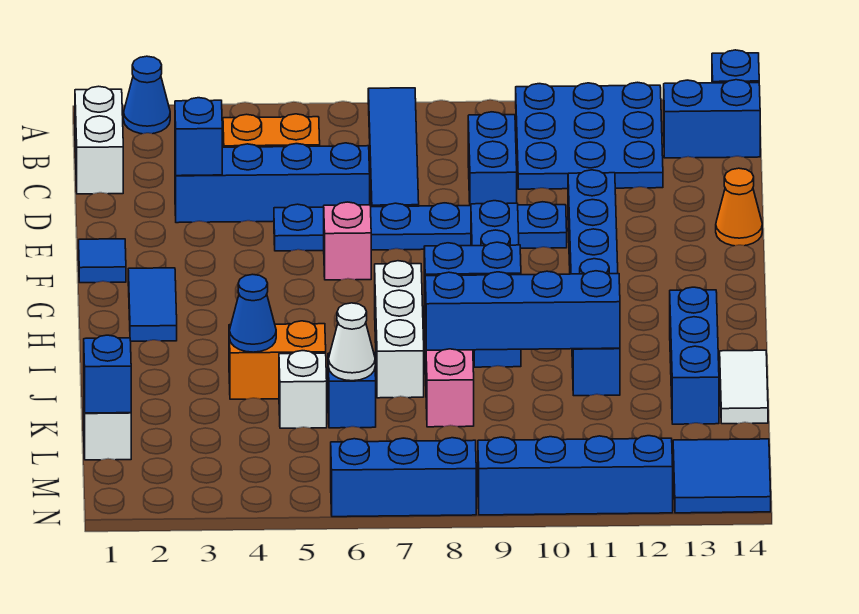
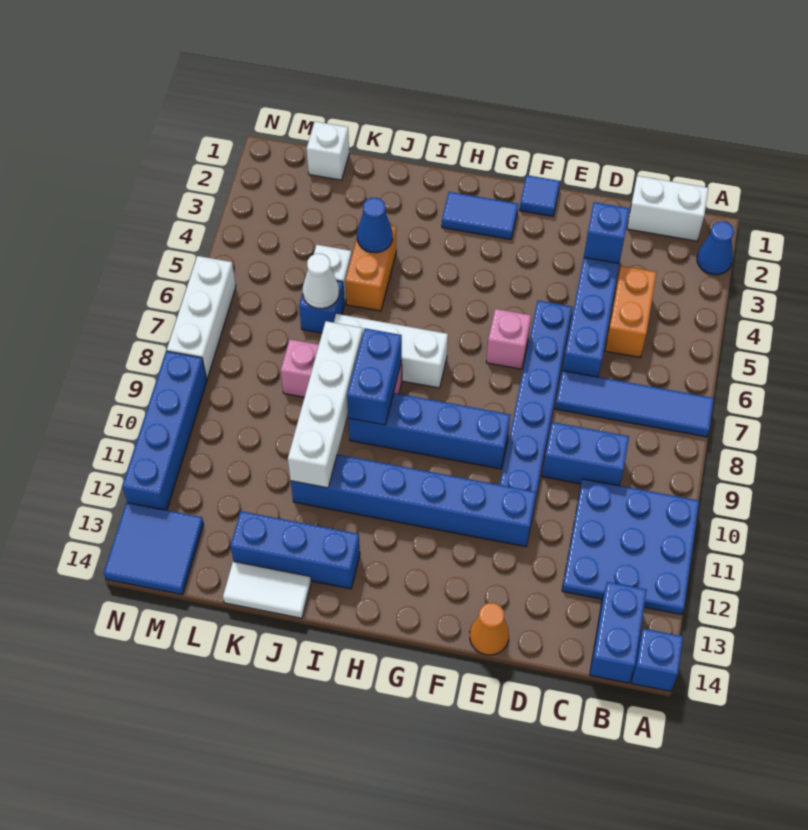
blue 1x4 brick [425,271,620,350] -> white 1x4 brick [288,321,363,488]
blue 1x1 brick [84,335,131,413] -> none
blue 1x3 brick [331,438,476,517] -> white 1x3 brick [167,256,236,379]

